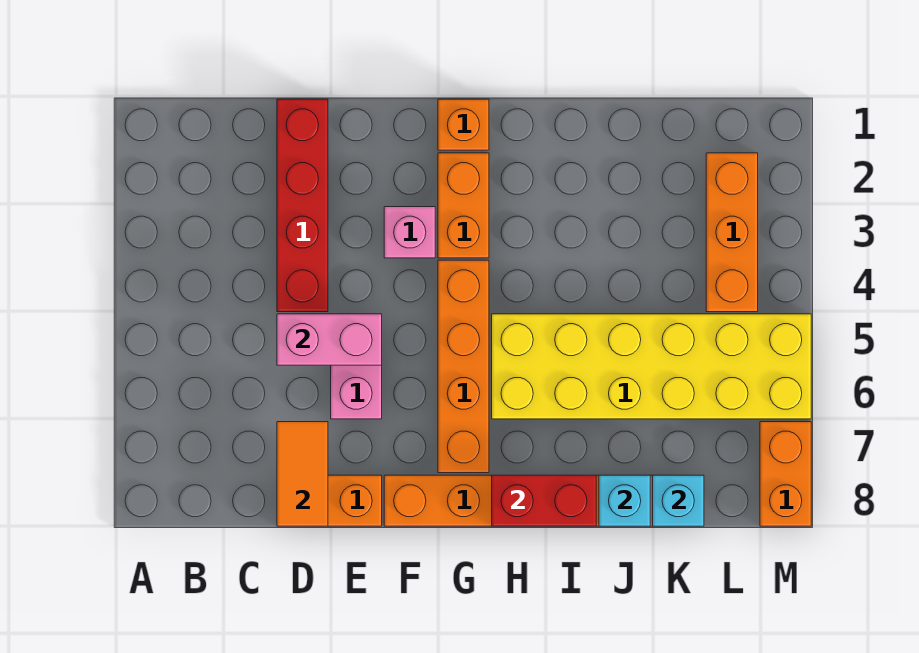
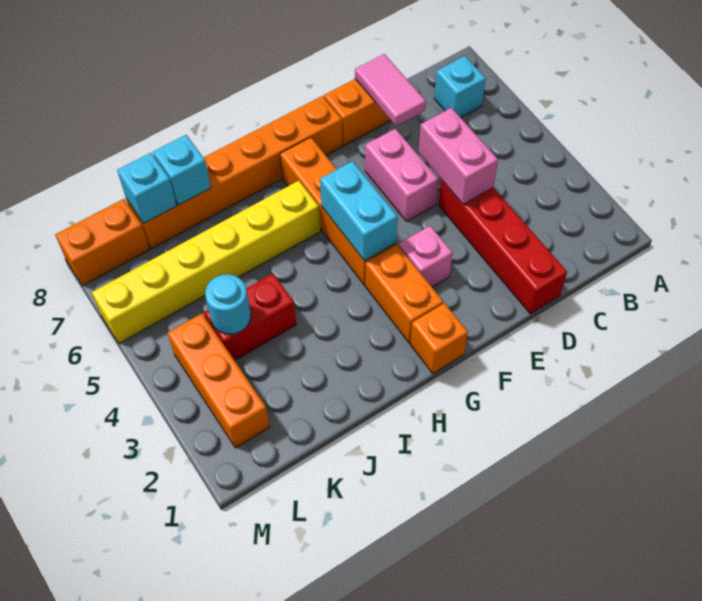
none -> cyan 1x1 brick [434,56,486,118]
pink 1x2 brick [277,314,382,365] -> pink 1x2 brick turned to [419,108,498,204]
orange 1x2 tile [277,422,328,526] -> pink 1x2 tile [355,54,426,126]
none -> cyan 1x2 brick [320,161,398,261]
yellow 2x6 brick [492,314,811,419] -> yellow 1x6 brick [92,181,320,343]
red 1x2 brick [492,475,596,526] -> red 1x2 brick moved to [204,274,296,361]
none -> cyan 1x1 round brick [205,274,251,334]
orange 1x2 brick [760,422,811,526] -> orange 1x2 brick turned to [55,199,149,286]

